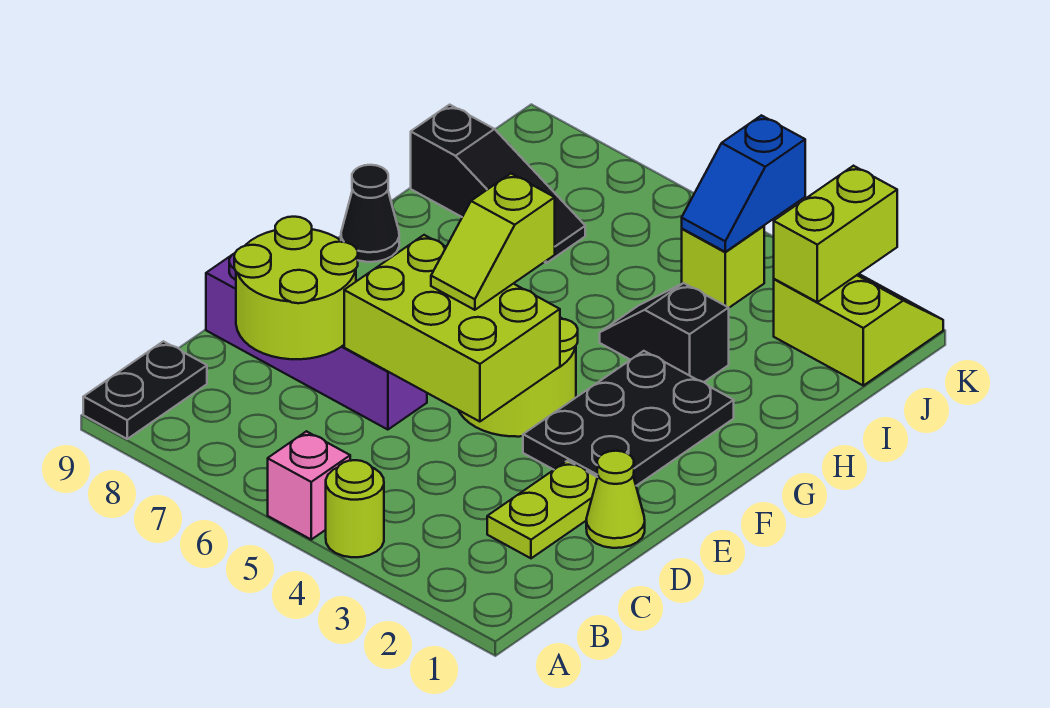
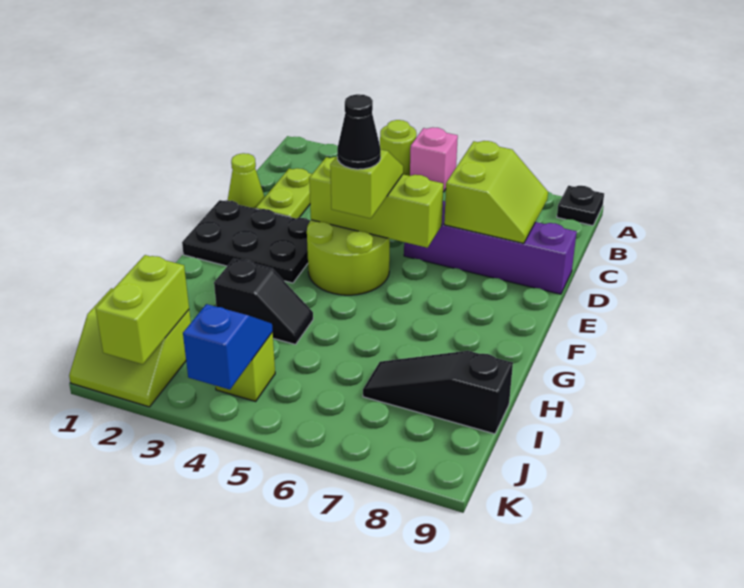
black 1x2 plate [83,341,207,439] -> black 1x1 plate [557,186,604,226]
lime 2x2 round brick [234,217,358,359] -> lime 2x2 slope [444,141,548,243]
lime 2x3 brick [344,235,560,422] -> lime 1x3 brick [309,157,443,248]
black 2x3 plate [523,351,734,486] -> black 2x3 plate turned to [182,200,310,283]
black 1x1 cone [341,165,399,262] -> black 1x1 cone moved to [337,94,381,169]

